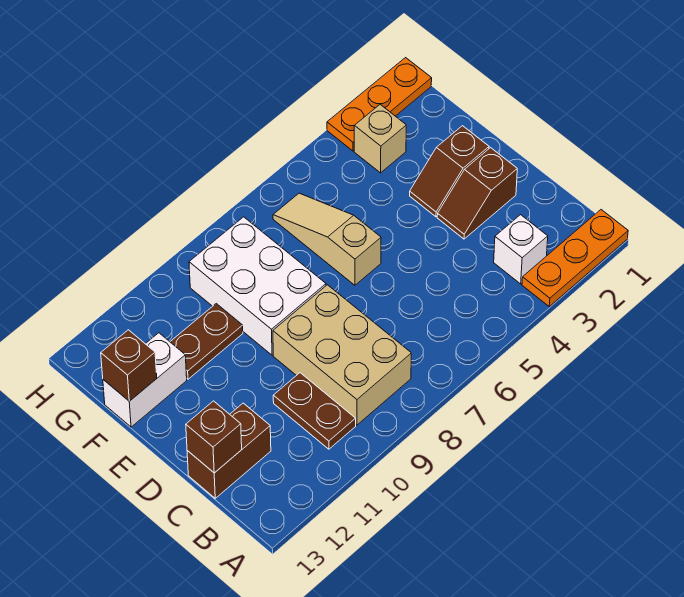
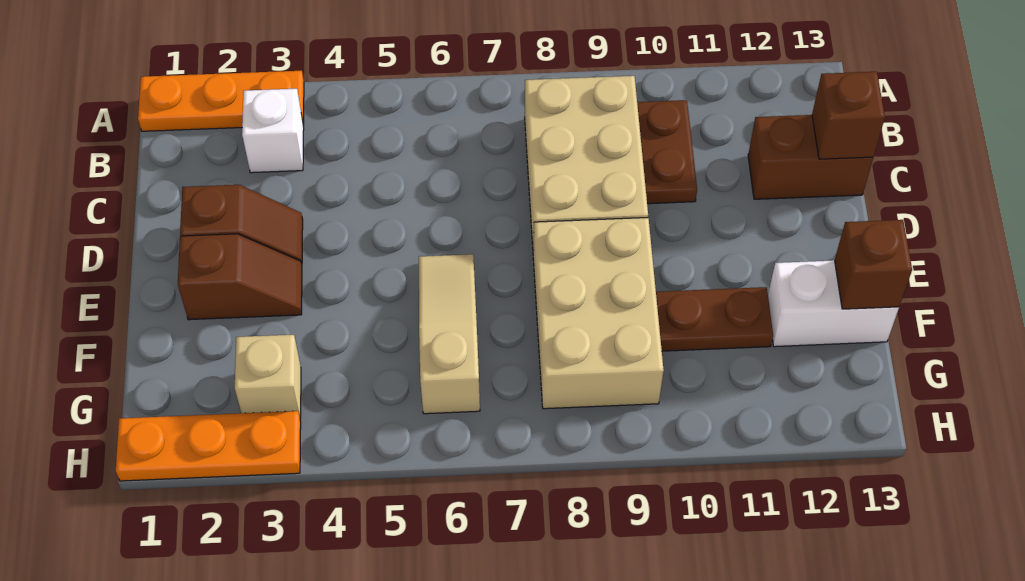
tan 1x3 slope [273,193,381,285] -> tan 1x3 slope turned to [419,254,480,414]
white 2x3 brick [189,217,326,355] -> tan 2x3 brick [533,218,664,409]

